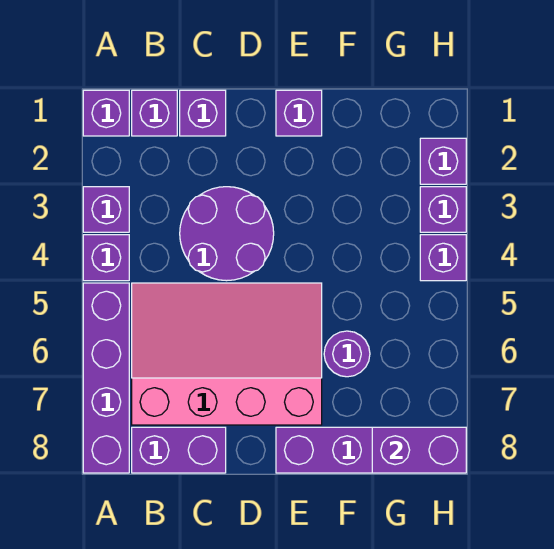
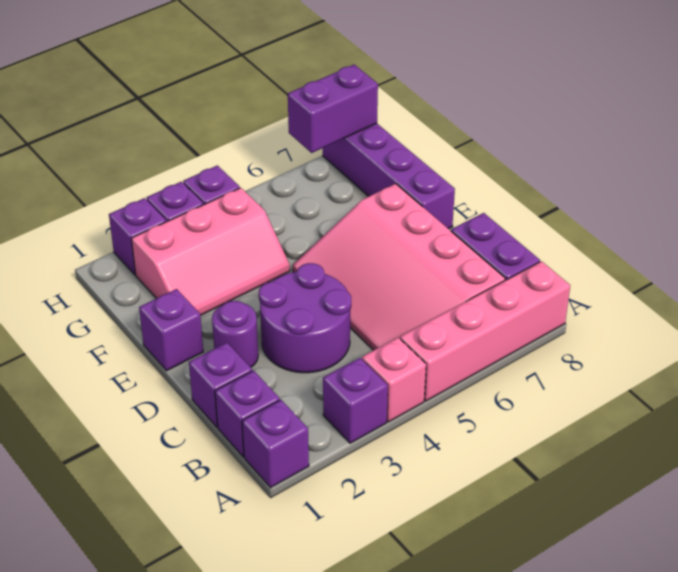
purple 1x1 brick [83,235,129,281] -> pink 1x1 brick [362,338,426,422]
purple 1x4 brick [83,283,129,473] -> pink 1x4 brick [400,261,570,401]
none -> pink 2x3 slope [131,188,290,316]
purple 1x1 round brick [324,331,370,377] -> purple 1x1 round brick moved to [212,301,258,367]
purple 1x2 brick [372,427,466,473] -> purple 1x2 brick turned to [288,65,378,153]

